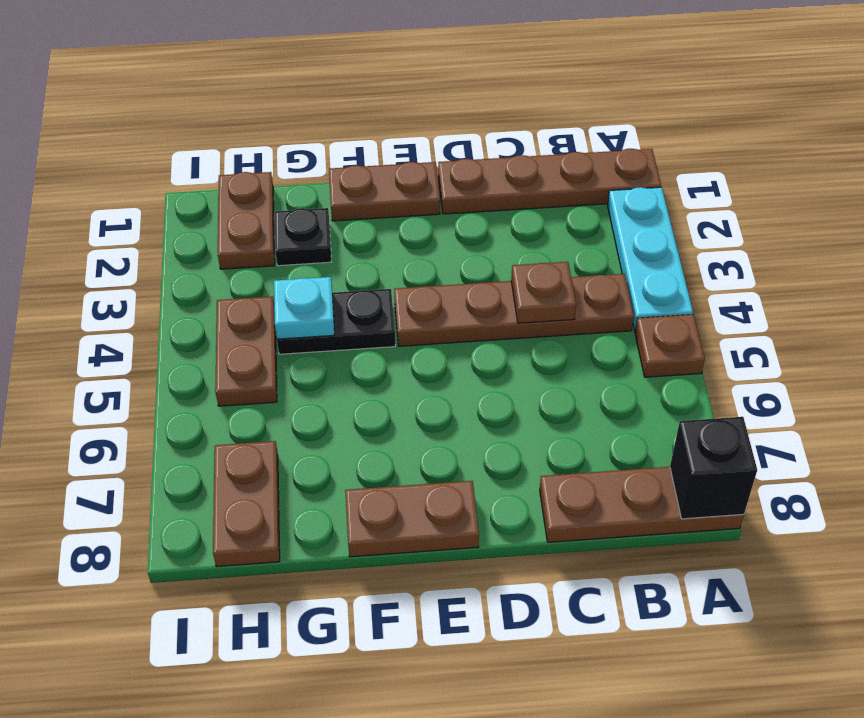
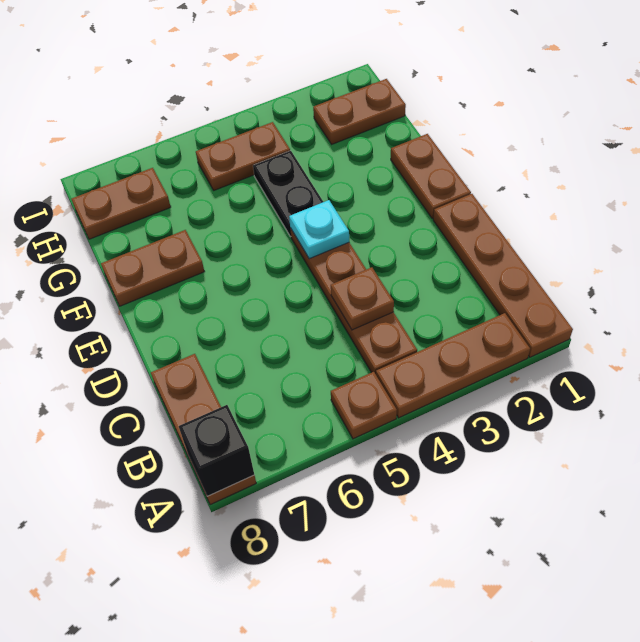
cyan 1x3 plate [608,187,693,330] -> brown 1x3 plate [376,313,530,418]
brown 1x2 plate [345,481,479,557] -> brown 1x2 plate turned to [101,230,205,306]
black 1x1 plate [275,208,331,266] -> none
cyan 1x1 plate [274,277,334,339] -> cyan 1x1 plate moved to [289,200,349,259]

